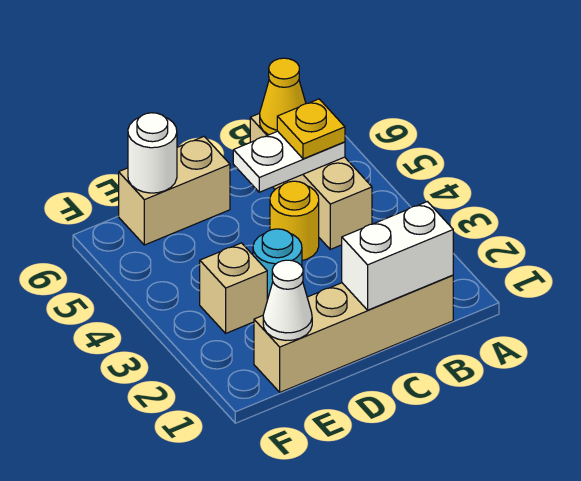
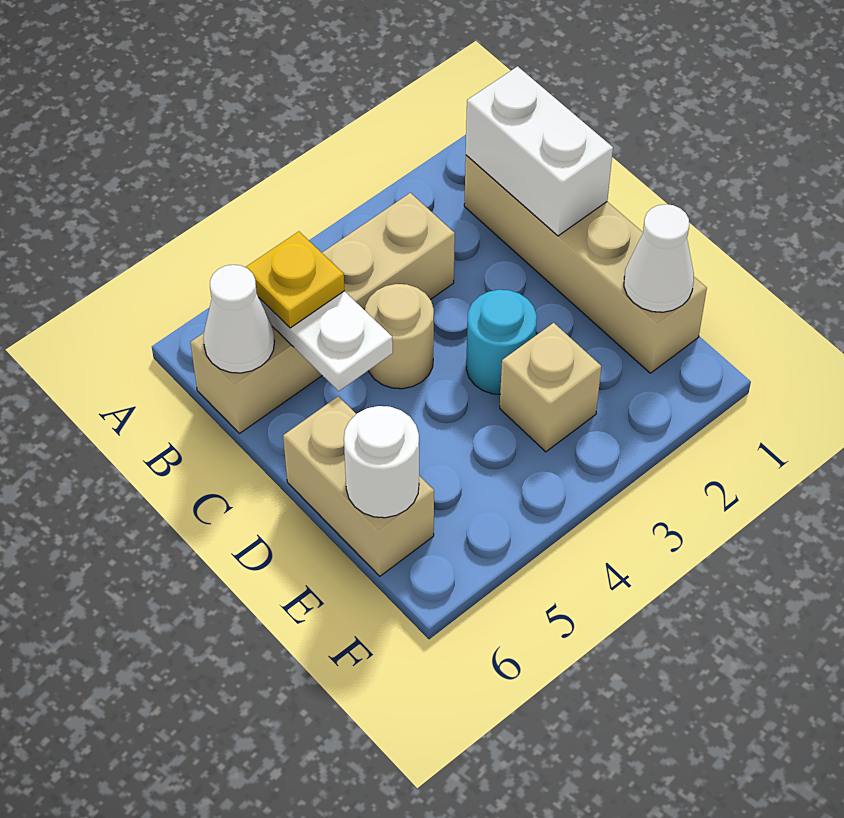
tan 1x3 brick [250,113,372,249] -> tan 1x4 brick [190,193,455,433]
yellow 1x1 cone [260,58,306,135] -> white 1x1 cone [203,265,274,373]
yellow 1x1 round brick [270,181,319,260] -> tan 1x1 round brick [365,284,434,389]

